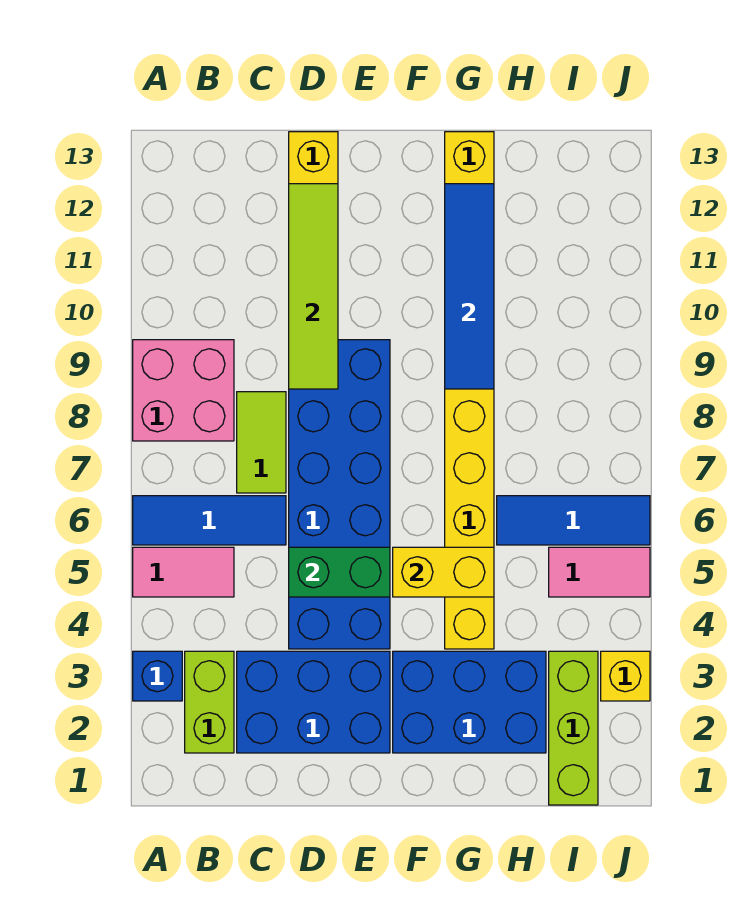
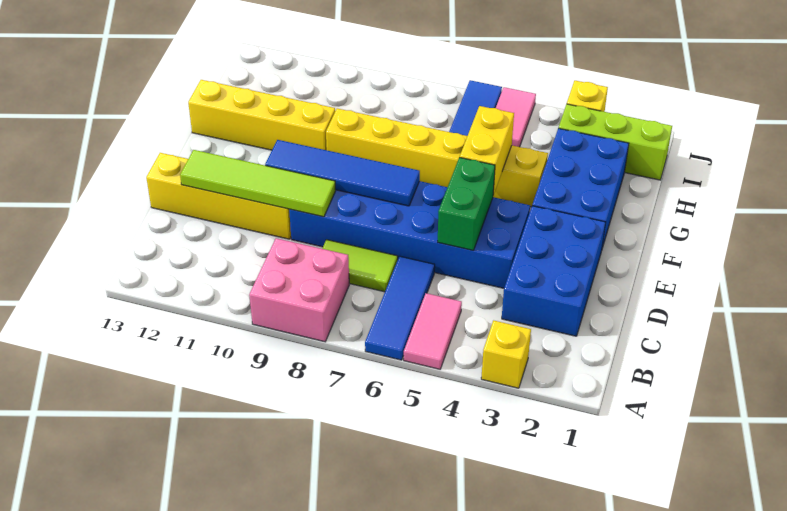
blue 1x1 brick [133,651,182,701] -> yellow 1x1 brick [481,320,531,388]
lime 1x2 brick [185,651,234,753] -> none
blue 1x4 tile [445,184,494,389] -> blue 1x4 tile moved to [265,140,420,206]

